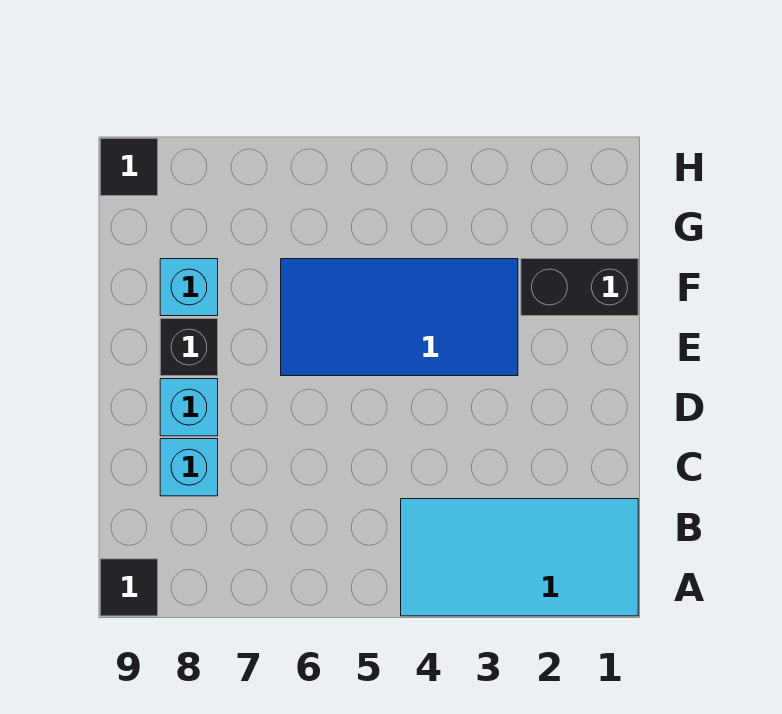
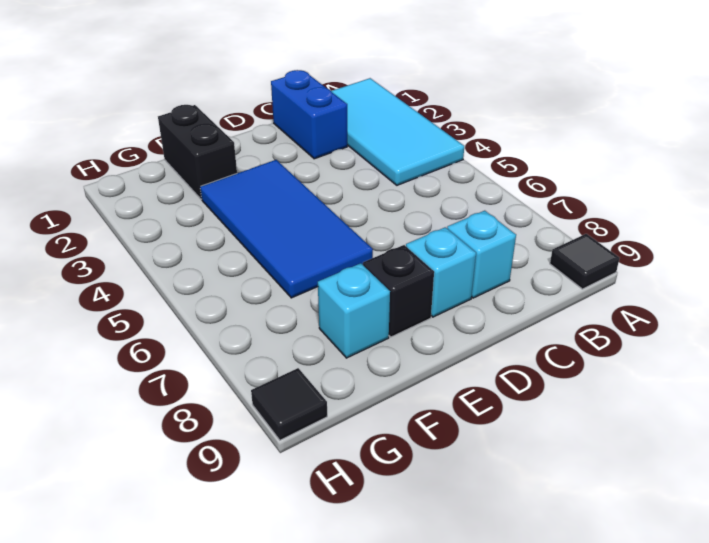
none -> blue 1x2 brick [271,70,347,159]

